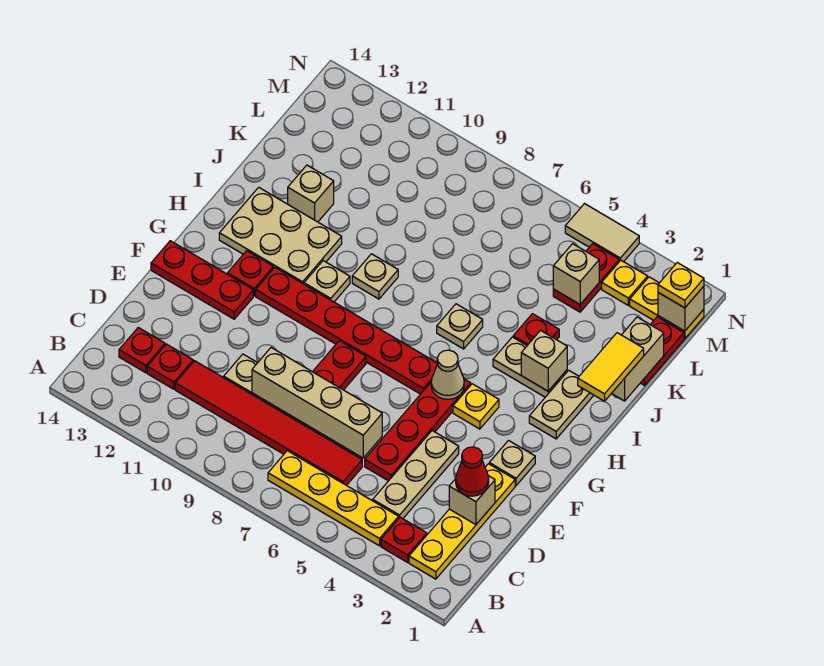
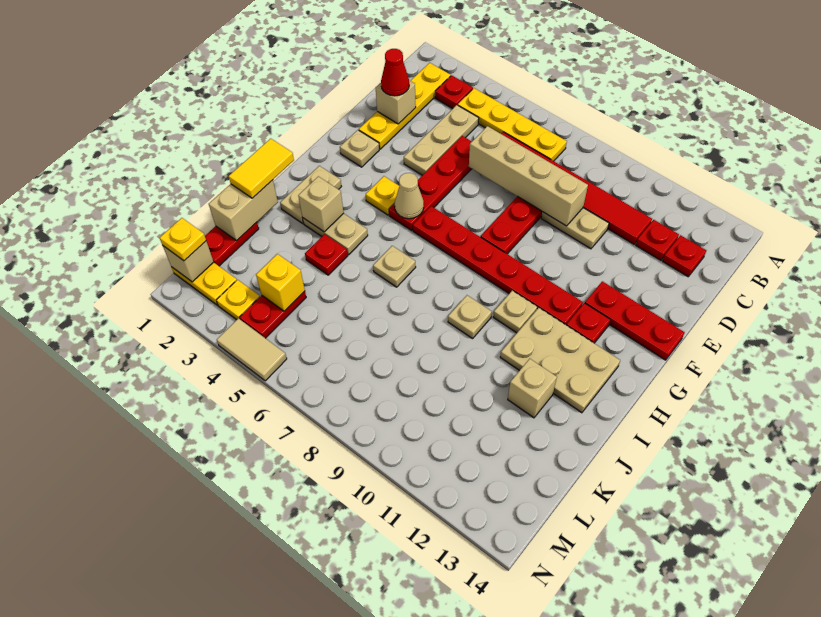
tan 1x1 brick [553,244,599,304] -> yellow 1x1 brick [256,254,305,311]

